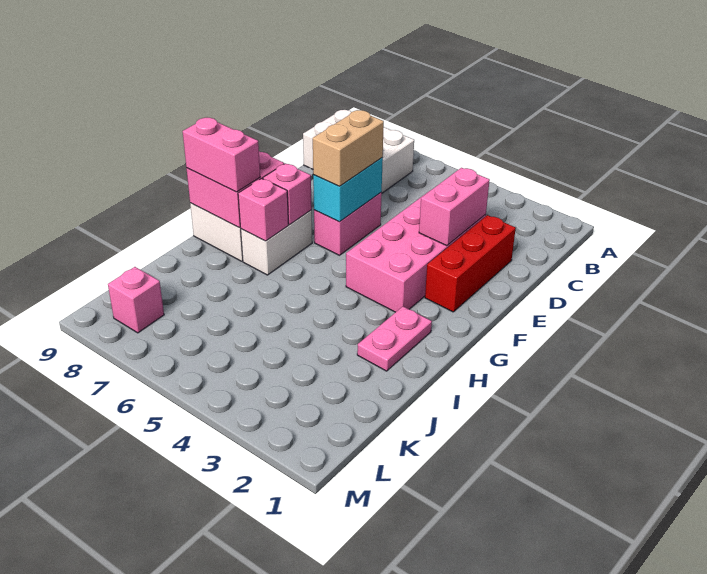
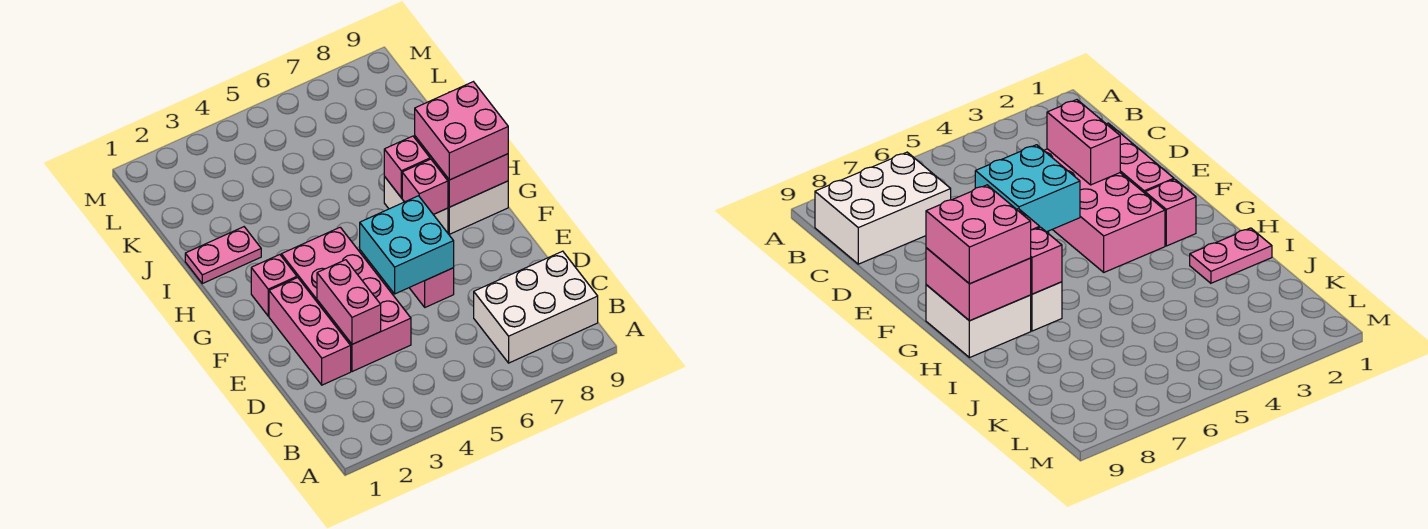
red 1x3 brick [425,215,516,312] -> pink 1x3 brick [269,278,351,385]
cyan 1x2 brick [313,158,383,222] -> cyan 2x2 brick [360,196,454,294]
tan 1x2 brick [313,110,384,186] -> none
pink 1x2 plate [357,307,432,371] -> pink 1x2 plate turned to [185,227,261,284]
pink 1x2 brick [183,118,260,192] -> pink 2x2 brick [415,82,508,180]
pink 1x1 brick [108,267,164,333] -> pink 1x1 brick moved to [251,255,297,316]

